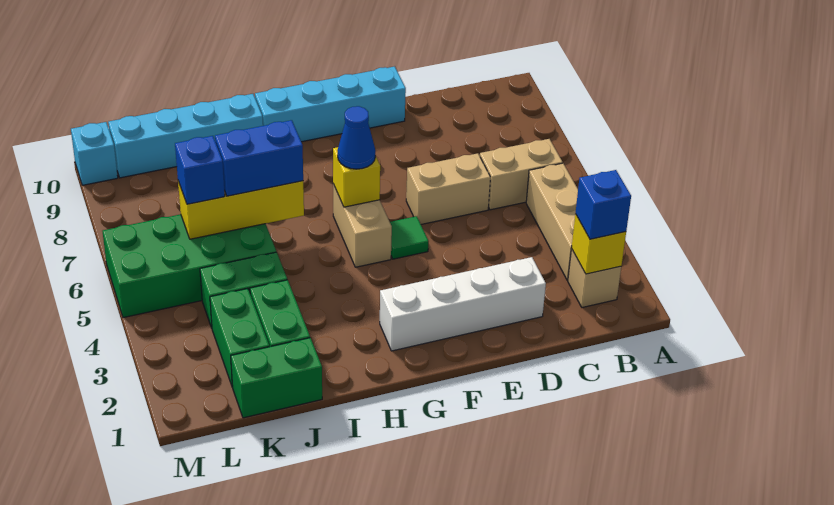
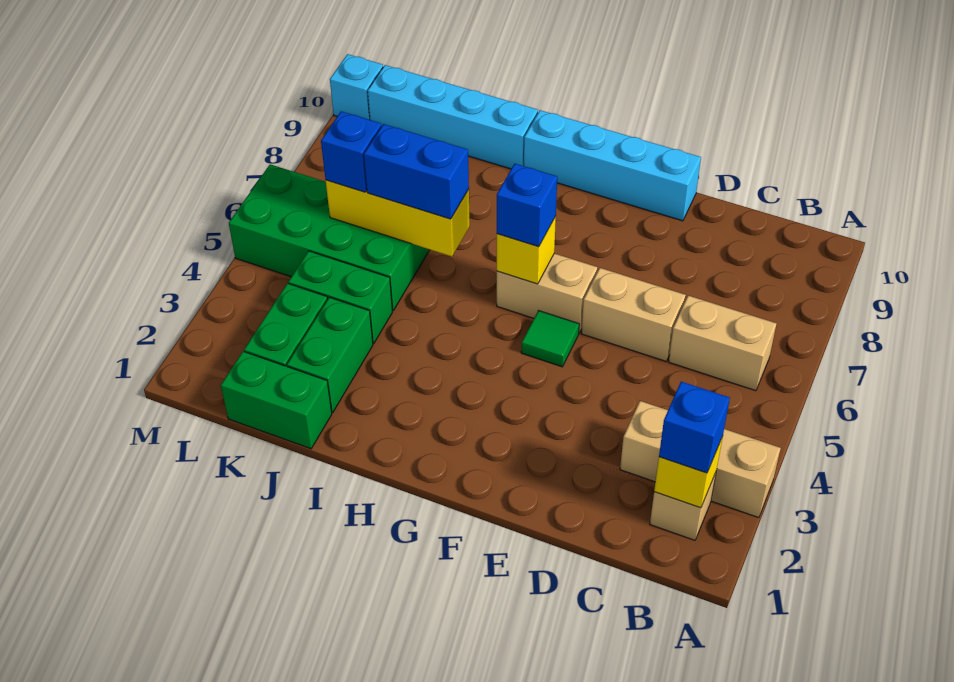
tan 1x3 brick [526,163,578,280] -> tan 1x3 brick turned to [620,401,781,518]
white 1x4 brick [380,257,546,351] -> none
tan 1x2 brick [333,184,392,267] -> tan 1x2 brick turned to [497,254,597,333]
blue 1x1 cone [337,106,375,169] -> blue 1x1 brick [497,164,557,247]

